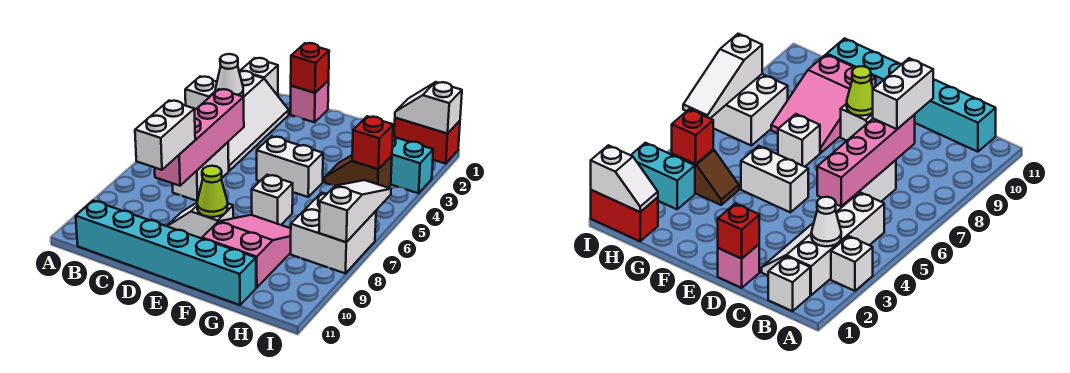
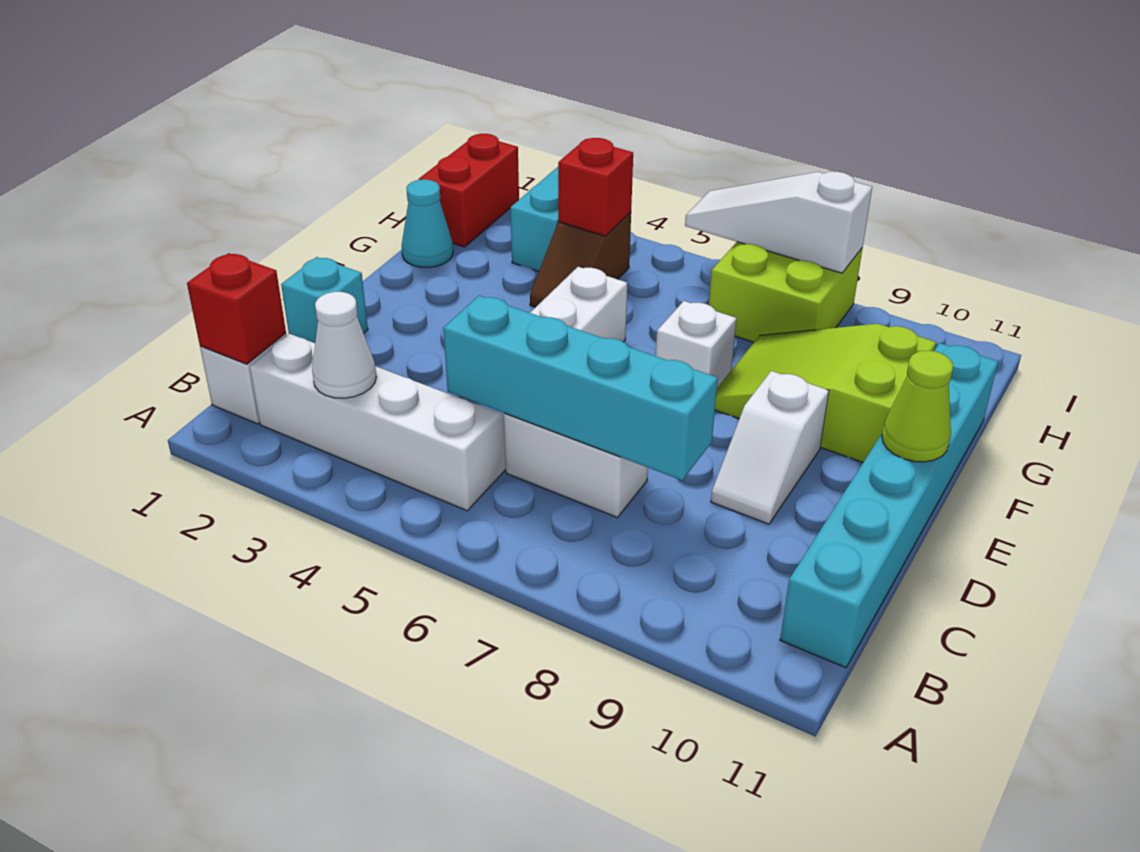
white 1x1 brick [185,77,217,110] -> none
pink 1x4 brick [155,89,244,186] -> cyan 1x4 brick [443,296,718,480]
white 1x2 brick [135,101,195,170] -> none
pink 1x1 brick [291,81,329,122] -> cyan 1x1 brick [281,257,368,343]
red 1x1 brick [291,43,329,93] -> red 1x1 brick moved to [187,253,286,364]
lime 1x1 cone [197,166,228,217] -> lime 1x1 cone moved to [882,351,953,462]
pink 2x3 slope [202,215,291,288] -> lime 2x3 slope [715,324,936,462]
none -> cyan 1x1 cone [402,180,453,267]
white 1x2 slope [395,82,462,134] -> none
white 2x2 brick [291,193,376,274] -> lime 2x2 brick [709,242,863,342]

